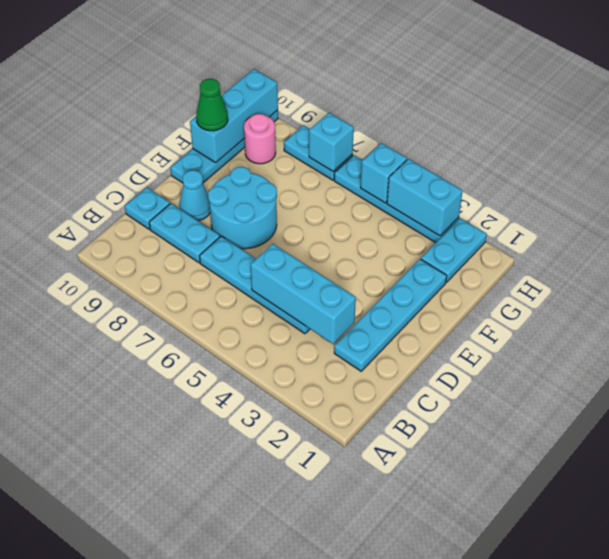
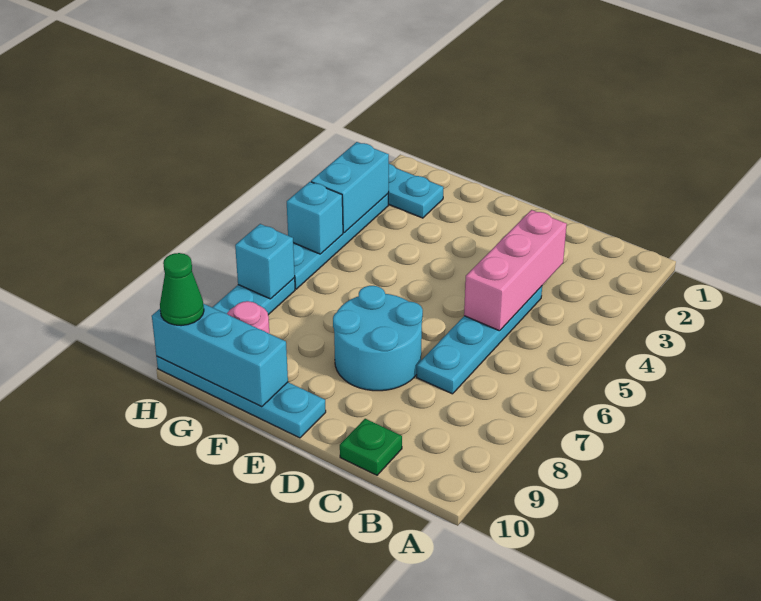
cyan 1x4 plate [334,259,447,371] -> none
cyan 1x3 brick [251,244,356,344] -> pink 1x3 brick [464,210,567,331]
cyan 1x2 plate [149,203,220,263] -> none
cyan 1x1 plate [125,187,170,229] -> green 1x1 plate [340,419,402,475]
cyan 1x1 cone [179,170,210,221] -> none
green 1x1 cone [196,79,228,131] -> green 1x1 cone moved to [160,253,204,326]

